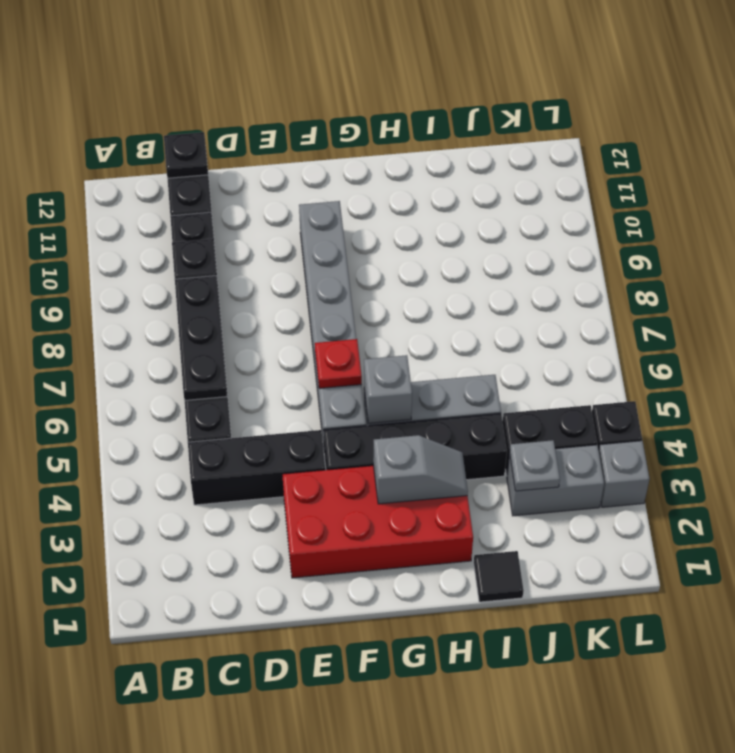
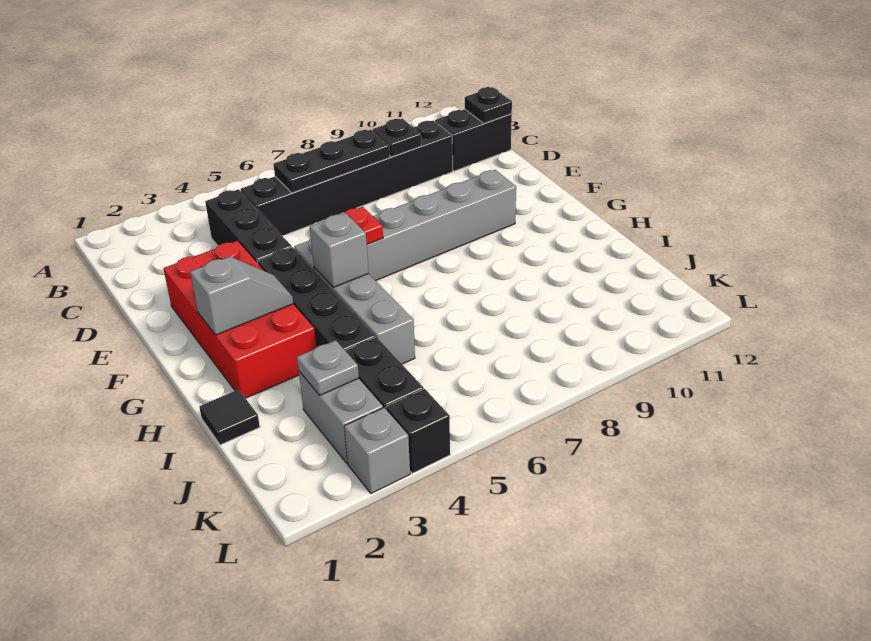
grey 1x2 slope [373,435,468,504] -> grey 1x2 slope turned to [190,256,293,335]

